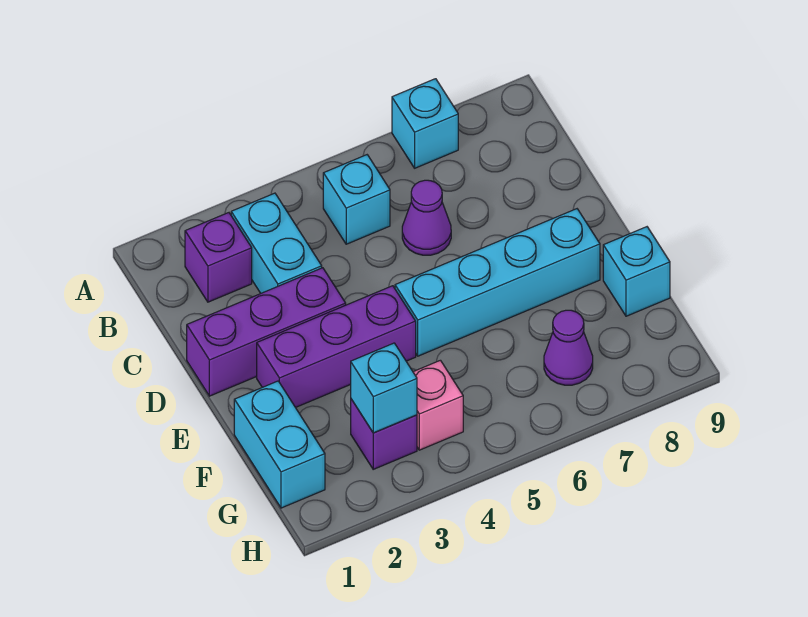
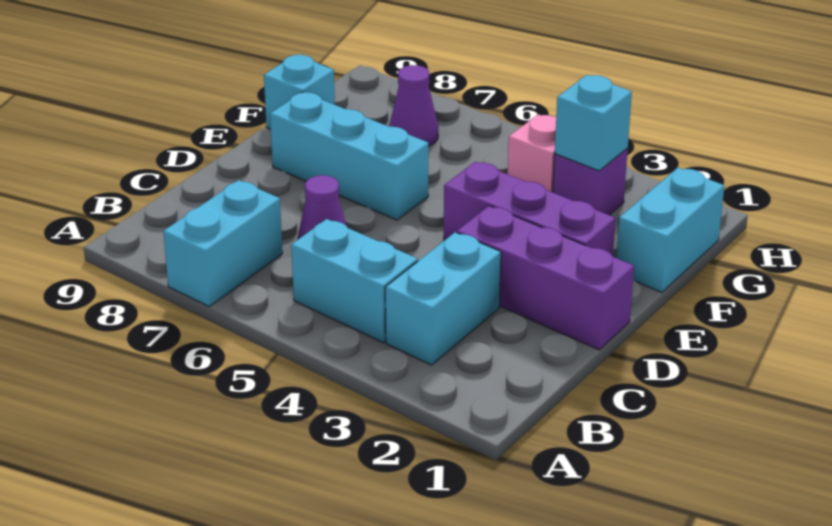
cyan 1x1 brick [392,79,458,168] -> cyan 1x2 brick [163,180,282,306]
purple 1x1 brick [185,213,252,302] -> none
cyan 1x1 brick [323,155,390,244] -> cyan 1x2 brick [291,219,418,343]
cyan 1x4 brick [395,209,600,356] -> cyan 1x3 brick [270,92,428,220]

